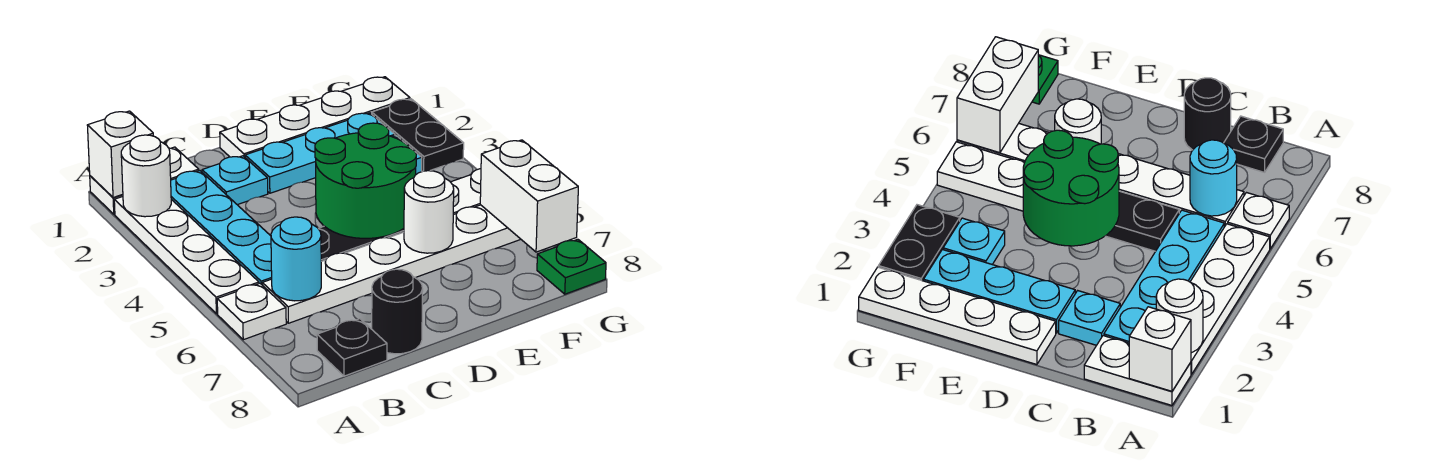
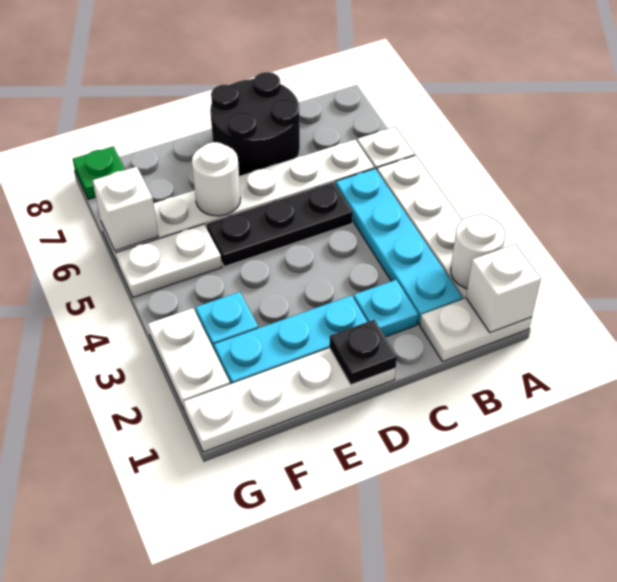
cyan 1x1 round brick [271,217,321,301] -> none
black 1x1 plate [317,319,387,376] -> black 1x1 plate moved to [329,320,397,385]
black 1x1 round brick [372,269,423,354] -> black 2x2 round brick [210,72,300,176]
green 2x2 round brick [315,123,416,238] -> none
black 1x2 plate [372,99,464,172] -> white 1x2 plate [148,308,230,411]
white 1x2 brick [480,140,578,252] -> white 1x1 brick [93,167,158,251]

